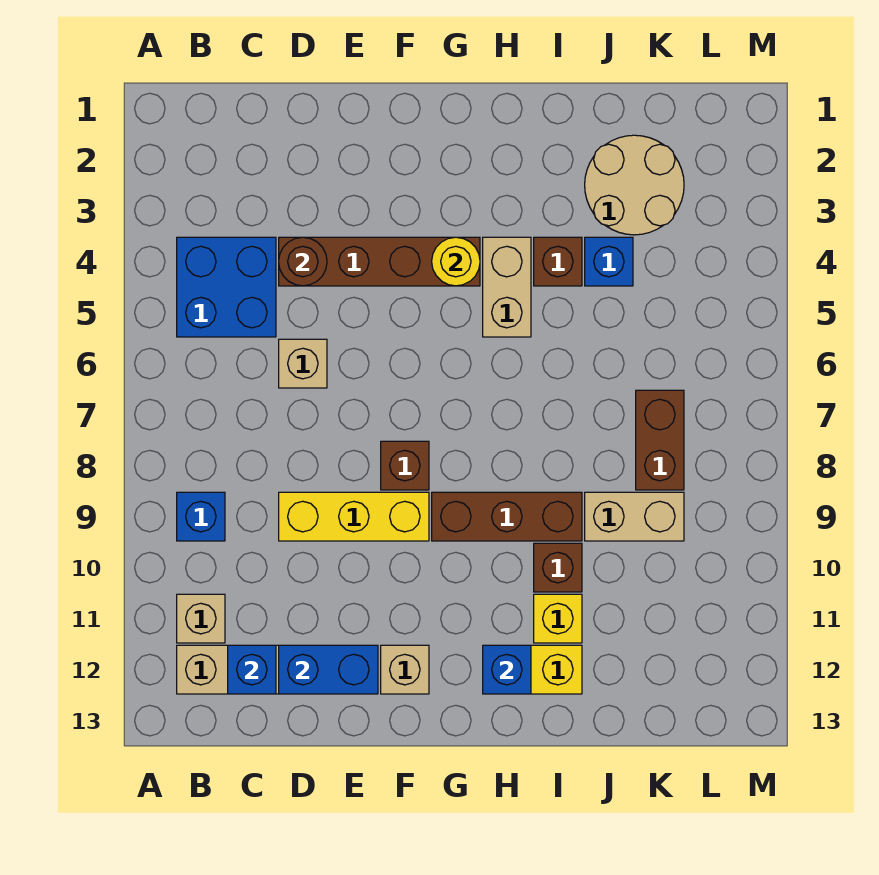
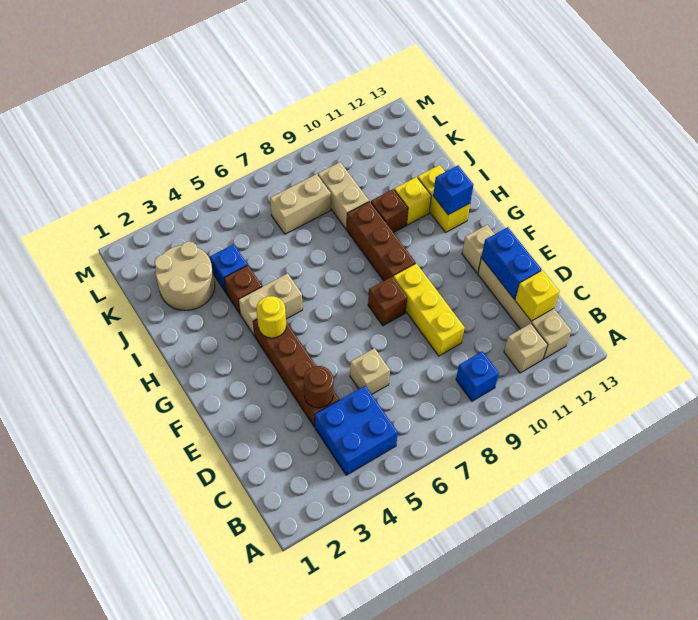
blue 1x1 brick [228,645,276,694] -> yellow 1x1 brick [515,270,559,321]
brown 1x2 brick [636,390,684,490] -> tan 1x2 brick [270,174,331,234]

